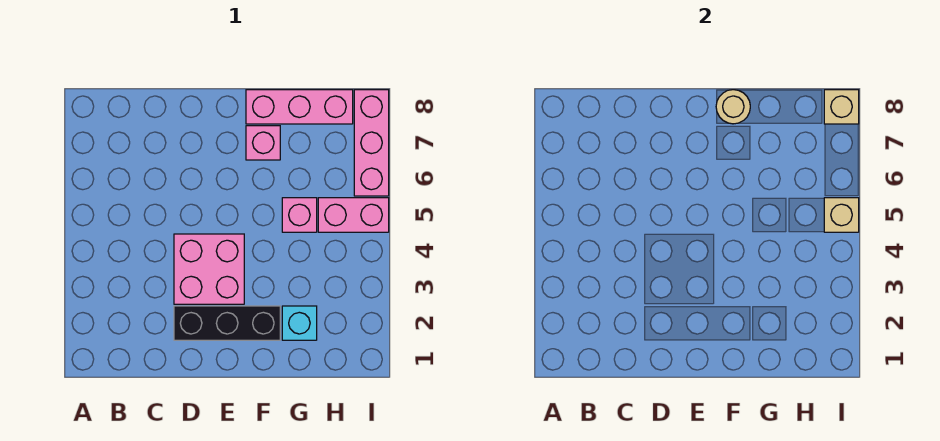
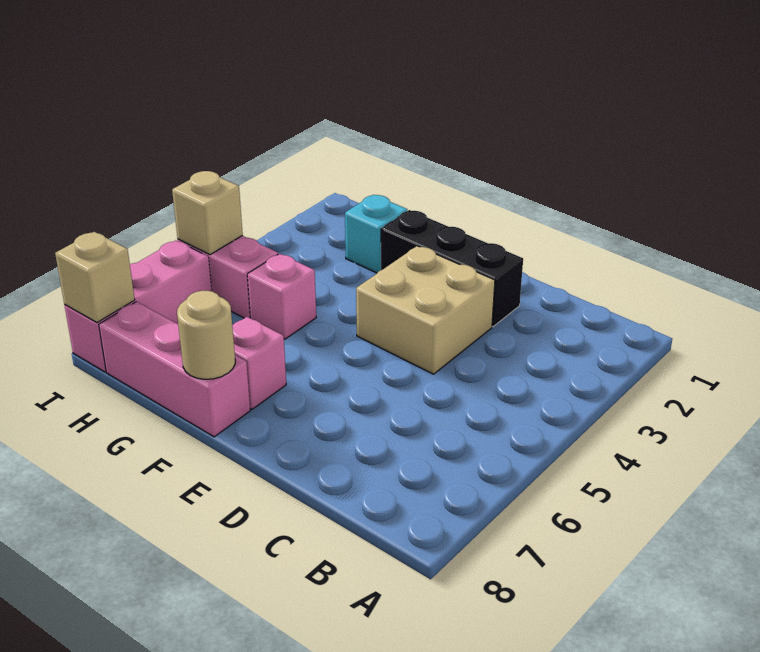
pink 2x2 brick [174,234,244,304] -> tan 2x2 brick [356,246,495,374]

